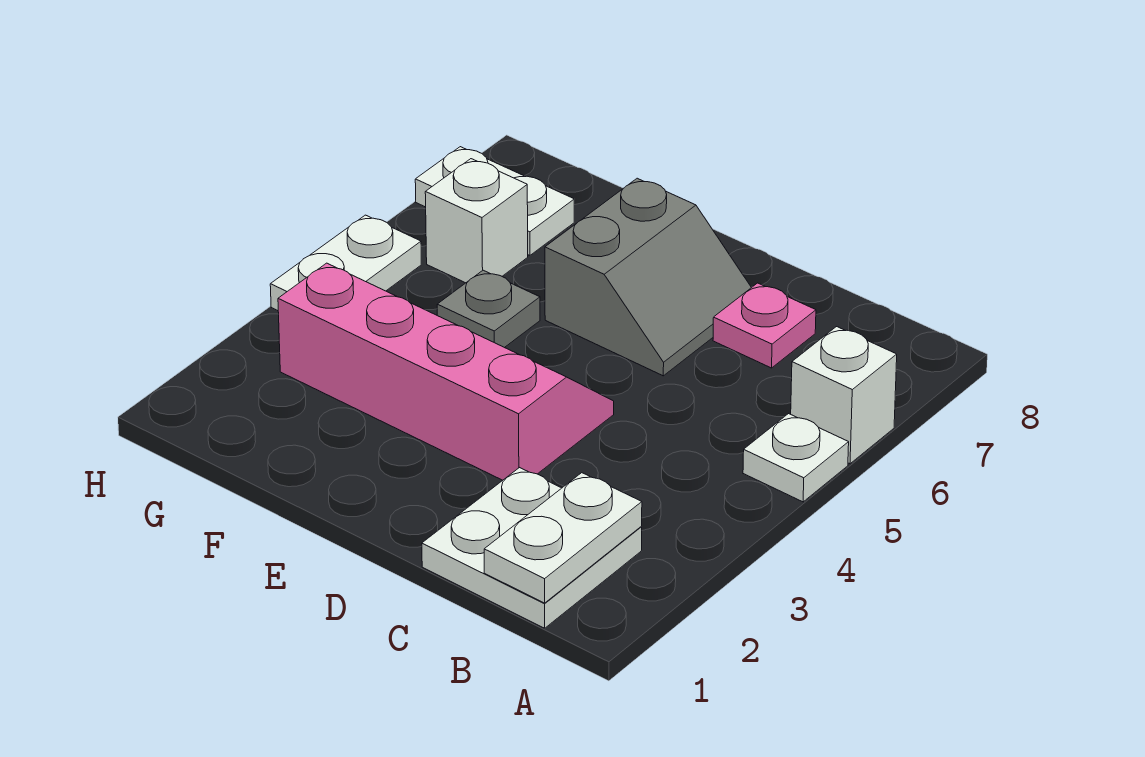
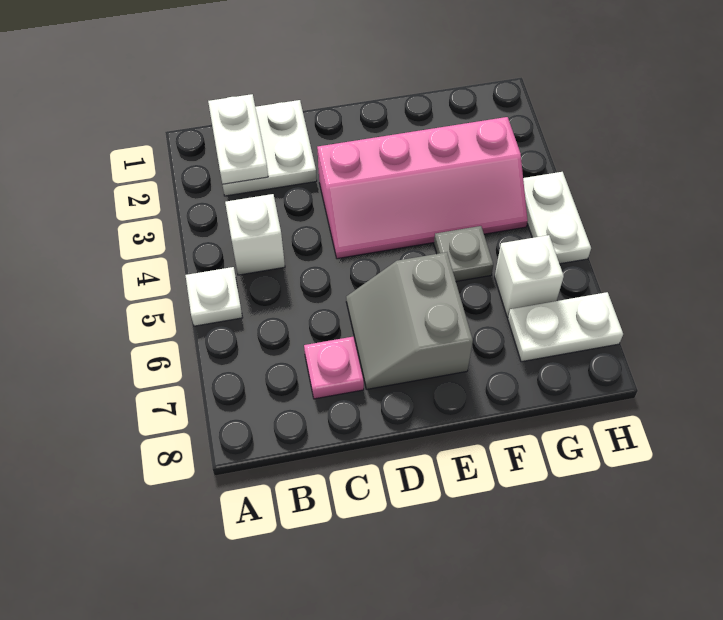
white 1x1 brick [791,327,897,464] -> white 1x1 brick moved to [225,194,285,275]

